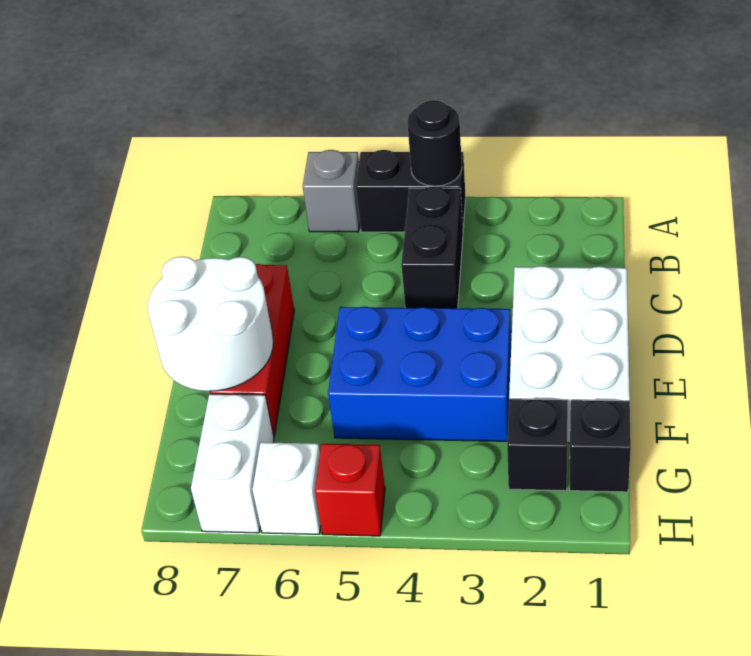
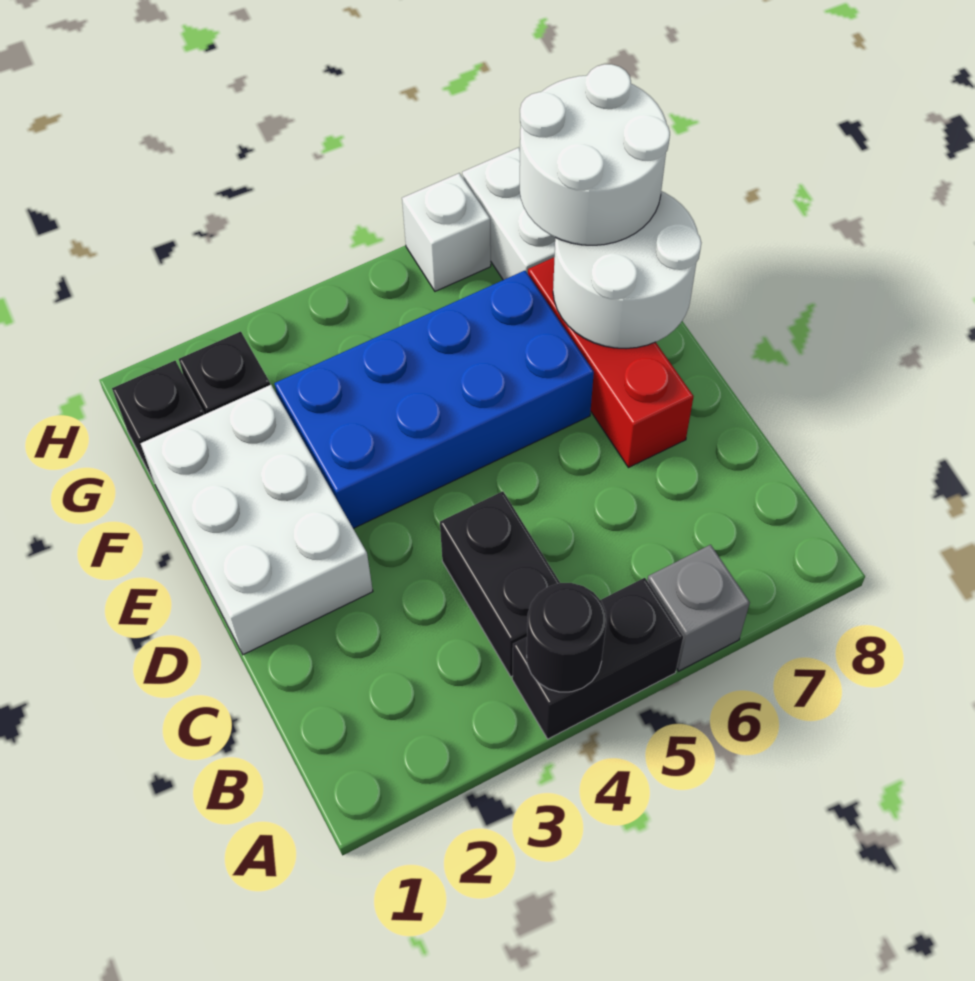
blue 2x3 brick [328,307,511,441] -> blue 2x4 brick [274,271,594,528]
none -> white 2x2 round brick [520,64,670,245]
red 1x1 brick [315,444,385,536] -> none

